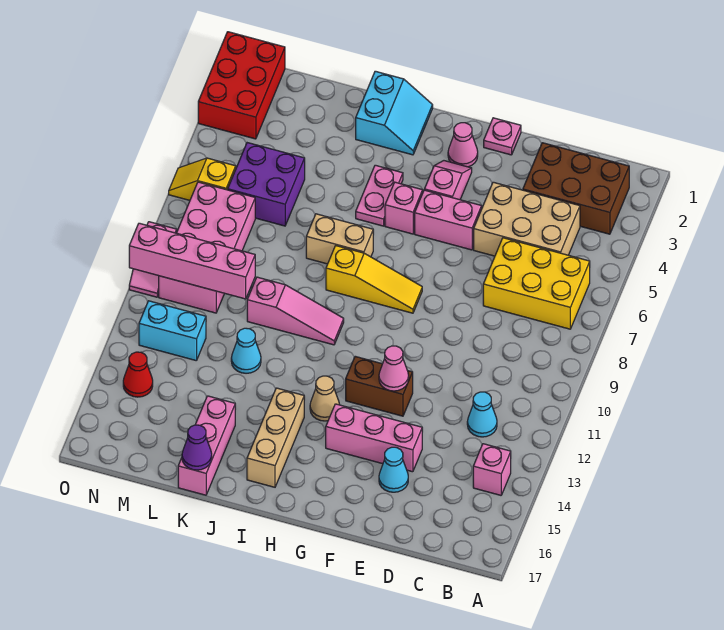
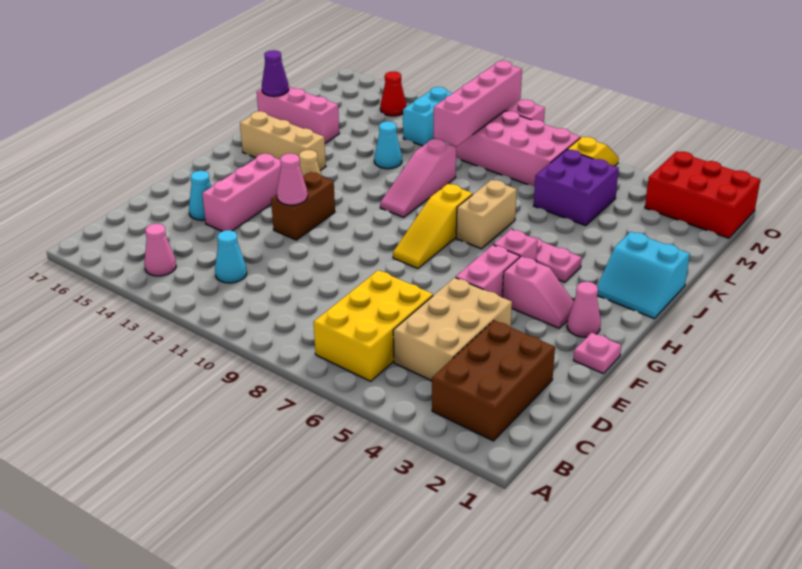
pink 1x1 brick [473,444,511,495] -> pink 1x1 cone [144,224,176,276]

